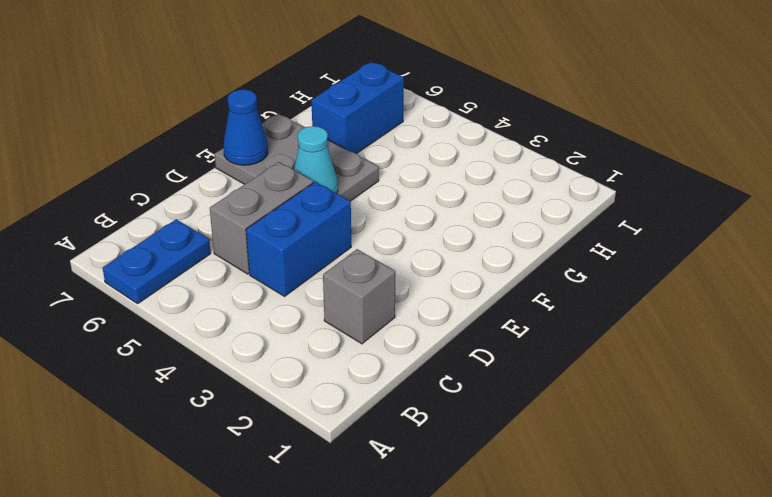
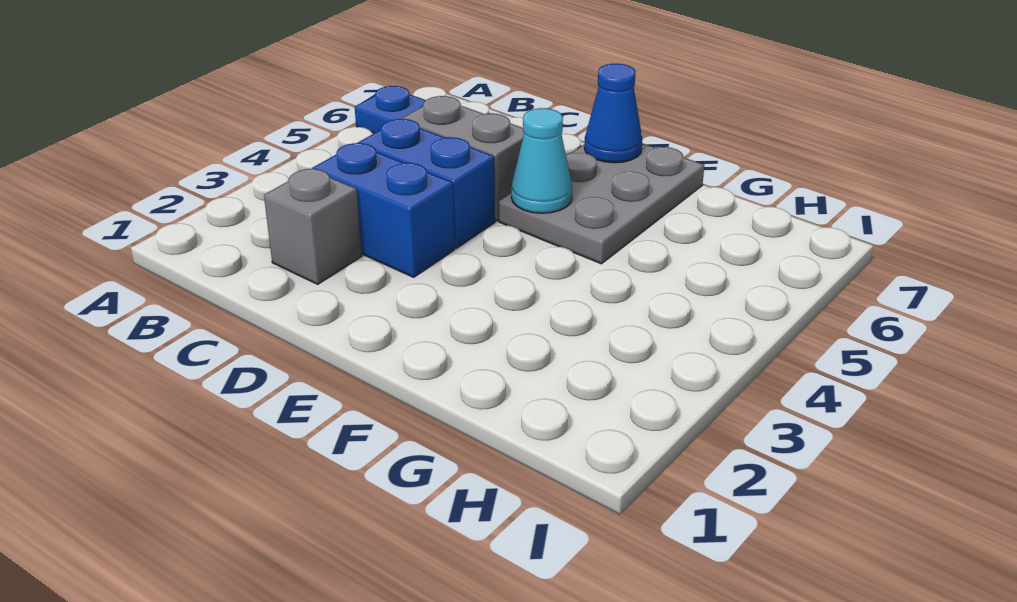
blue 1x2 brick [311,62,404,154] -> blue 1x2 brick moved to [312,143,455,277]

